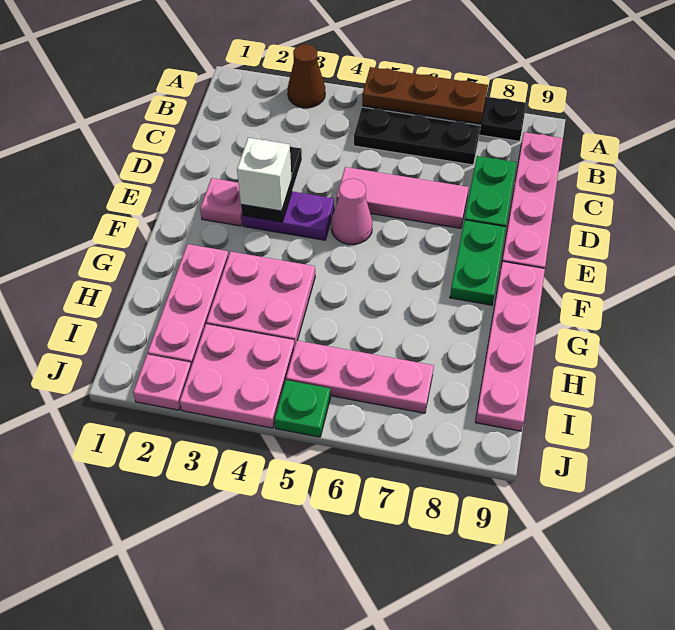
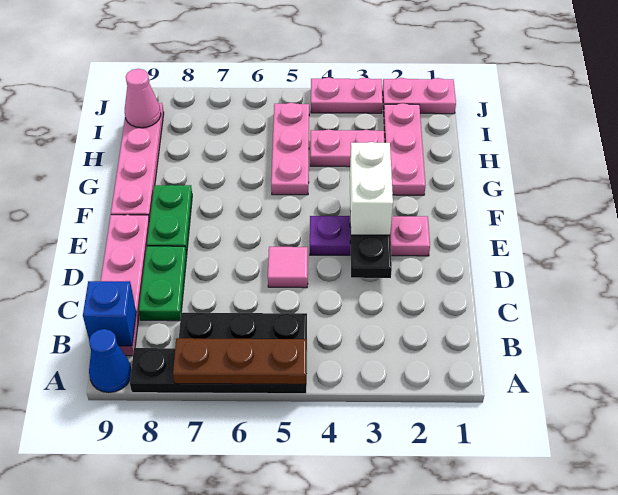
brown 1x1 cone [288,44,325,108] -> none
none -> blue 1x1 cone [89,329,131,393]
none -> blue 1x1 brick [83,281,136,346]
pink 1x3 tile [337,167,469,228] -> pink 1x1 tile [268,247,308,288]
white 1x1 brick [237,138,292,211] -> white 1x2 brick [350,142,393,235]
pink 1x1 cone [331,179,373,244] -> pink 1x1 cone moved to [125,69,161,128]
pink 2x2 plate [206,251,315,344] -> pink 1x2 plate [310,129,384,167]
pink 2x2 plate [180,324,295,428] -> pink 1x2 plate [311,77,383,113]
pink 1x3 plate [286,341,434,413] -> pink 1x3 plate turned to [271,103,309,195]
pink 1x1 plate [133,354,191,410] -> pink 1x2 plate [383,78,456,114]
green 1x1 plate [274,380,330,437] -> none

